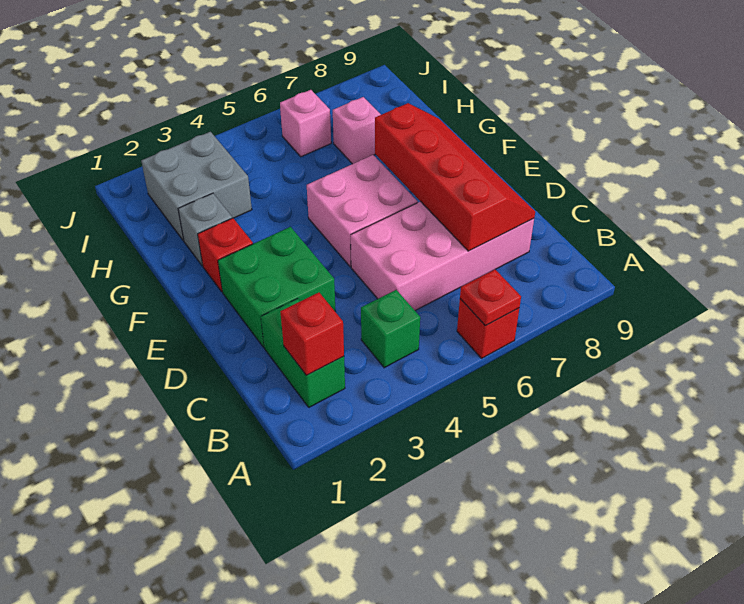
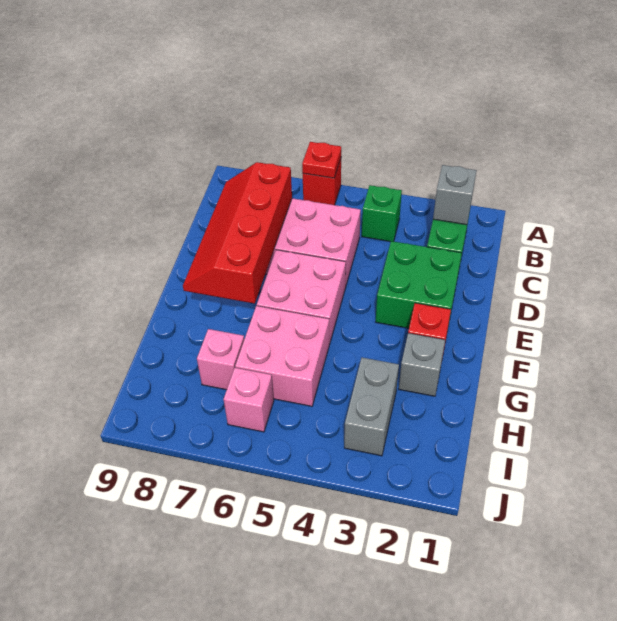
red 1x1 brick [280,293,344,375] -> grey 1x1 brick [433,165,477,225]
none -> pink 2x2 brick [235,306,329,406]
grey 2x2 brick [141,132,252,241] -> grey 1x2 brick [344,358,399,456]

